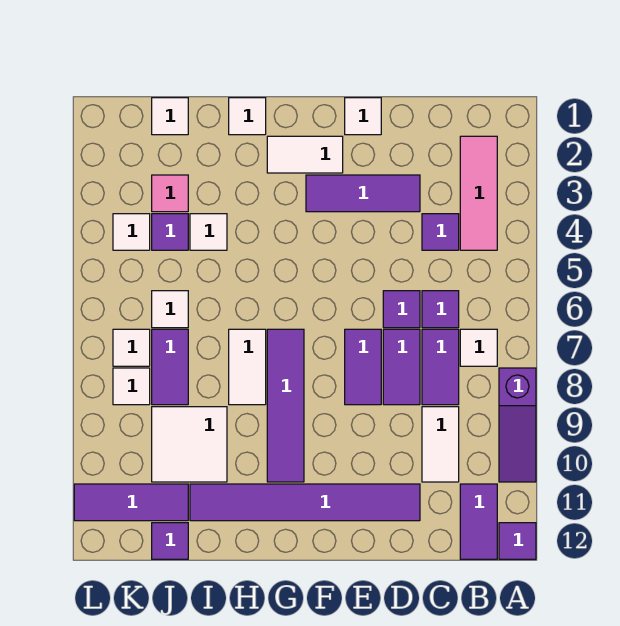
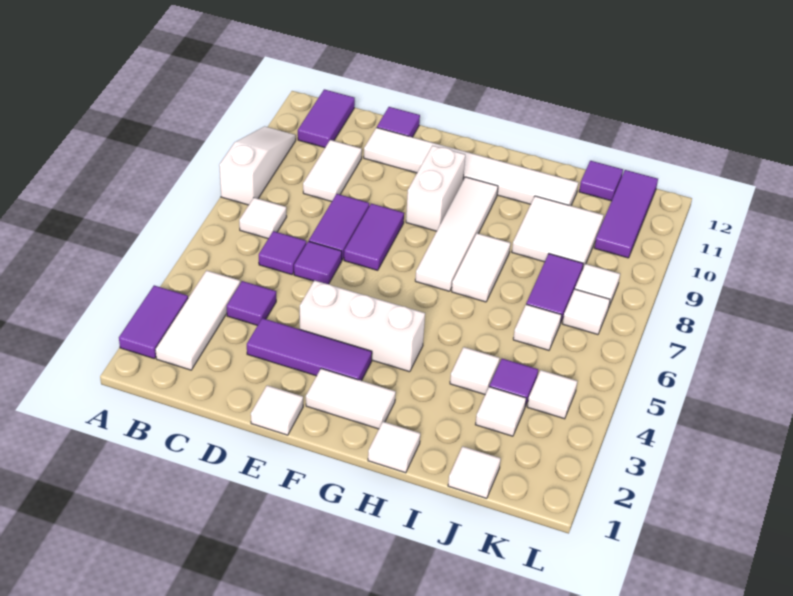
purple 1x3 slope [499,368,536,482] -> white 1x3 slope [219,126,296,205]
purple 1x1 tile [499,523,536,559] -> purple 1x1 tile moved to [377,107,420,137]
pink 1x3 tile [460,136,497,250] -> white 1x3 tile [155,270,240,370]
purple 1x2 tile [422,329,459,405] -> purple 1x2 tile moved to [119,285,188,359]
purple 1x6 tile [190,484,420,521] -> white 1x6 tile [364,128,578,206]
none -> white 1x3 brick [300,280,425,372]
none -> white 1x2 brick [406,146,465,231]
purple 1x4 tile [267,329,304,482] -> white 1x4 tile [415,177,498,291]
pink 1x1 tile [152,175,188,212] -> white 1x1 tile [475,387,526,436]
purple 1x3 tile [74,484,188,521] -> purple 1x3 tile turned to [594,170,658,258]

